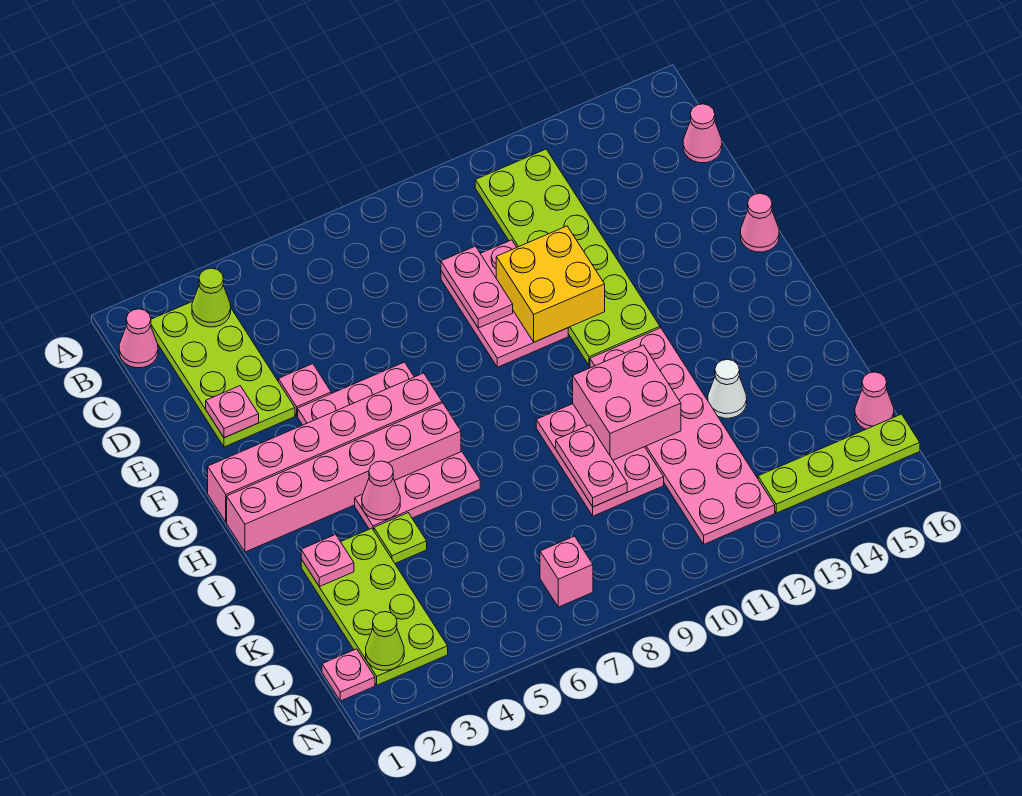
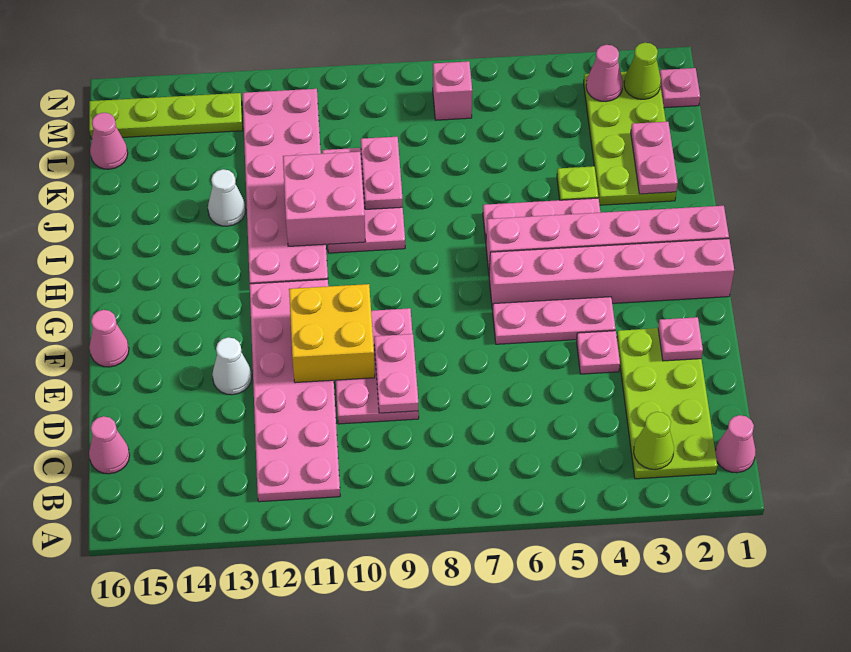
lime 2x6 plate [475,149,660,366] -> pink 2x6 plate [250,279,340,502]
none -> white 1x1 cone [212,337,252,395]
pink 1x1 cone [362,461,400,520] -> pink 1x1 cone moved to [586,45,623,101]
pink 1x1 plate [301,535,354,587] -> pink 1x2 plate [631,122,678,194]

